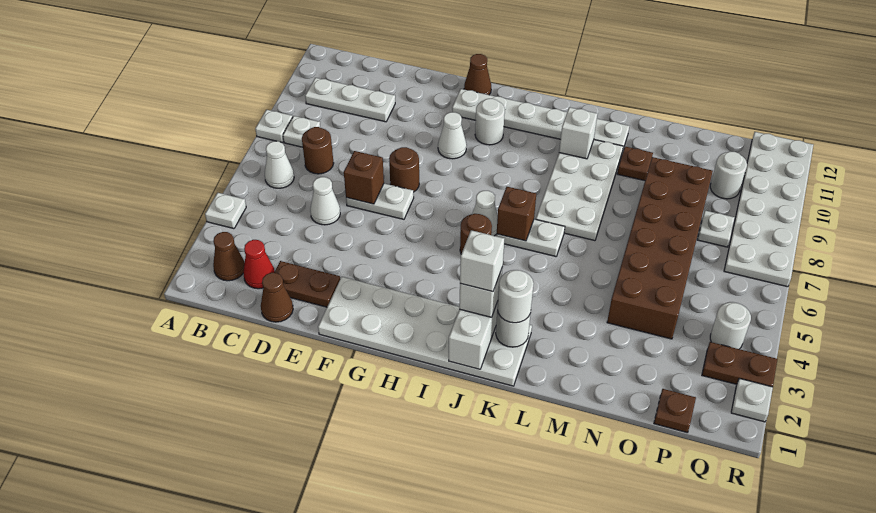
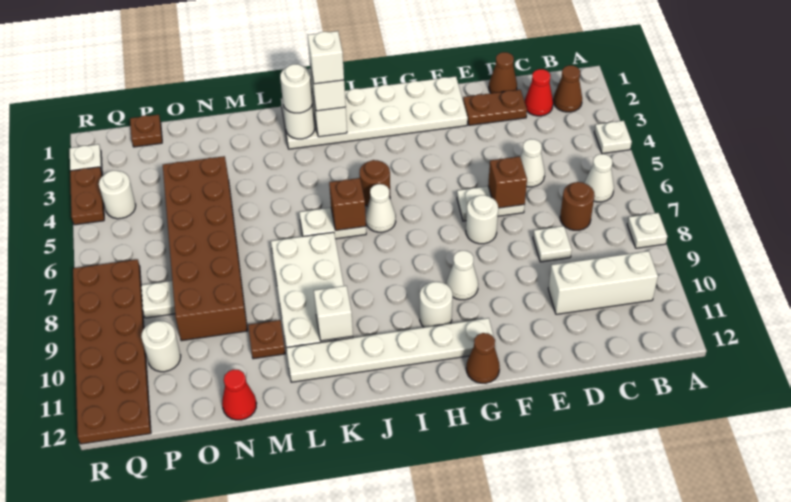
white 1x1 plate [283,116,320,147] -> white 1x1 plate moved to [533,226,572,262]
white 1x3 plate [305,78,395,122] -> white 1x3 brick [548,251,658,314]
brown 1x1 round brick [389,147,419,192] -> white 1x1 round brick [466,195,498,244]
none -> red 1x1 cone [222,369,257,420]
brown 1x2 plate [702,342,777,387] -> brown 1x2 plate turned to [70,167,104,225]
white 2x6 plate [724,132,813,287] -> brown 2x6 plate [73,259,151,444]

